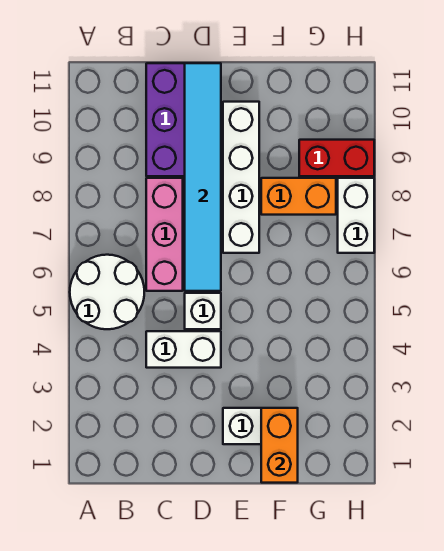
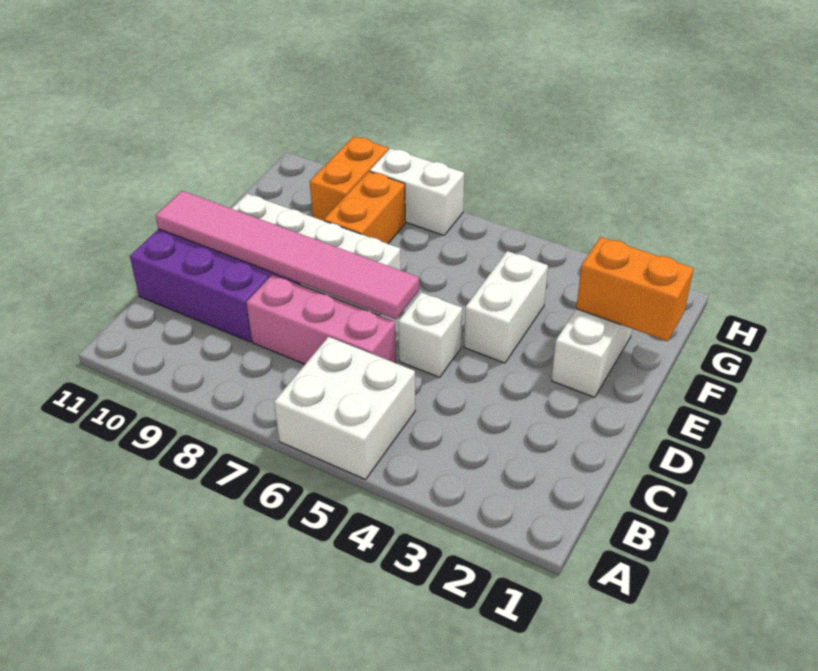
white 2x2 round brick [70,255,144,329] -> white 2x2 brick [274,337,415,480]
white 1x2 brick [146,331,221,368] -> white 1x2 brick moved to [464,251,548,363]
cyan 1x6 tile [185,63,221,291] -> pink 1x6 tile [156,191,419,319]
red 1x2 brick [299,140,374,176] -> orange 1x2 brick [310,136,388,221]

